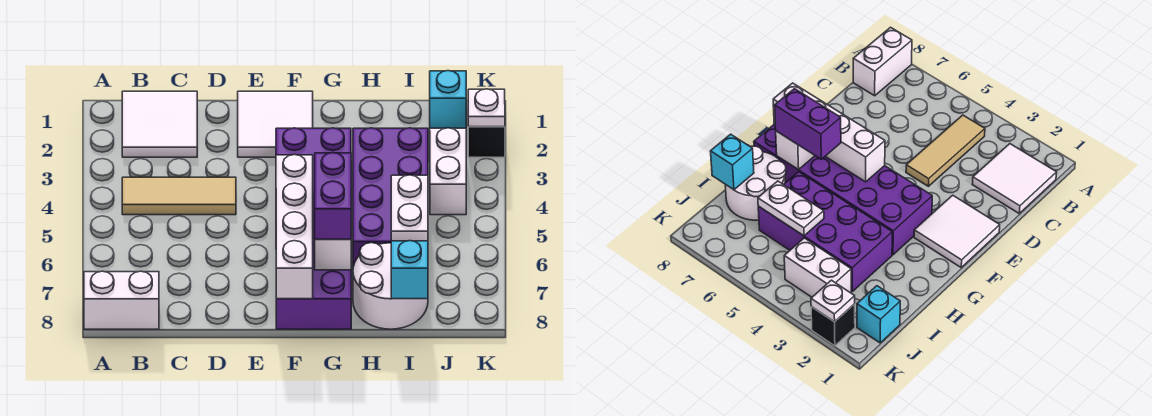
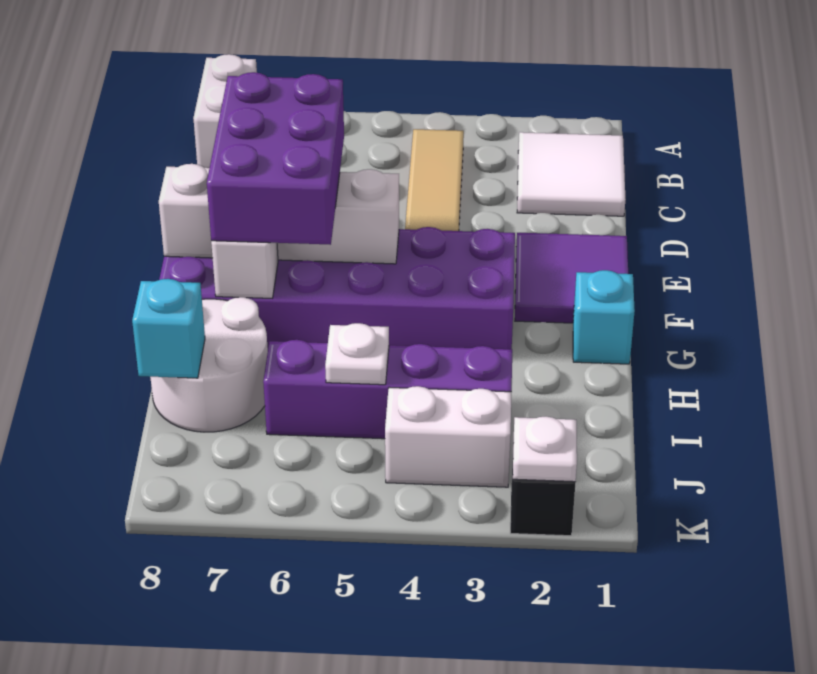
white 2x2 tile [238,91,313,157] -> purple 2x2 tile [515,233,628,323]
purple 1x2 brick [315,153,351,239] -> purple 2x3 brick [207,72,344,245]
purple 2x4 brick [353,128,428,267] -> purple 1x4 brick [263,340,512,439]
white 1x2 plate [391,175,428,241] -> white 1x1 plate [325,323,389,385]
cyan 1x1 brick [430,71,466,128] -> cyan 1x1 brick moved to [573,270,635,364]

